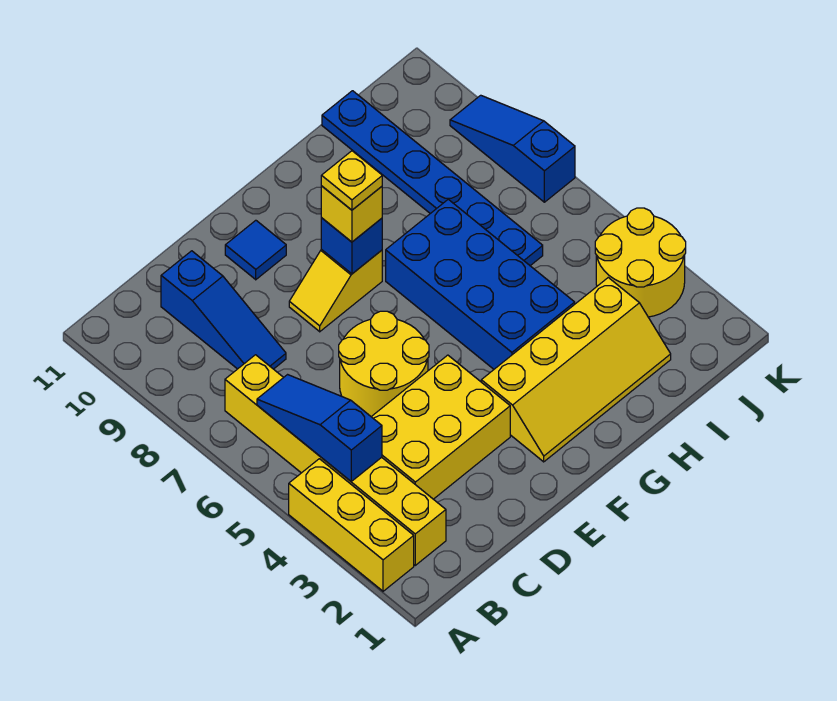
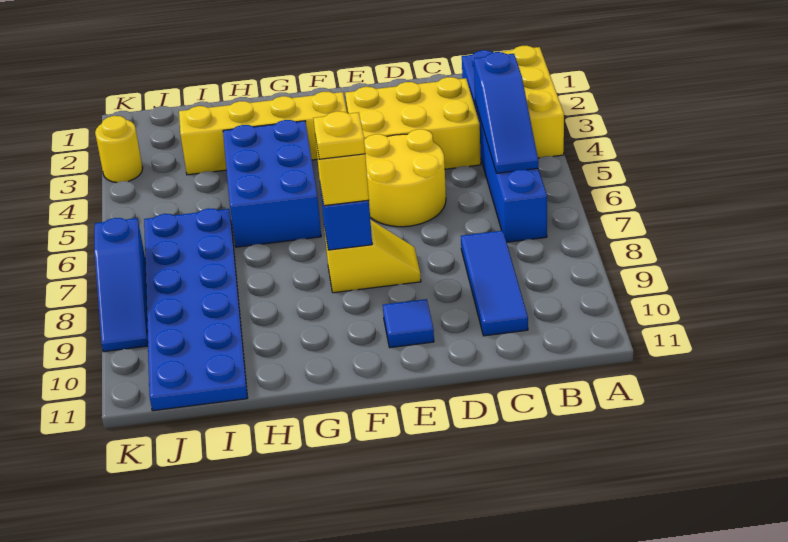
yellow 1x6 brick [225,355,446,565] -> blue 1x6 brick [462,50,547,242]
blue 1x3 slope [161,251,286,369] -> blue 1x3 tile [461,231,528,336]
blue 2x4 brick [386,199,575,369] -> blue 2x3 brick [223,120,321,247]
blue 1x6 plate [322,91,543,266] -> blue 2x6 plate [144,208,248,411]
yellow 2x2 round brick [595,208,686,317] -> yellow 1x1 round brick [95,116,143,183]

